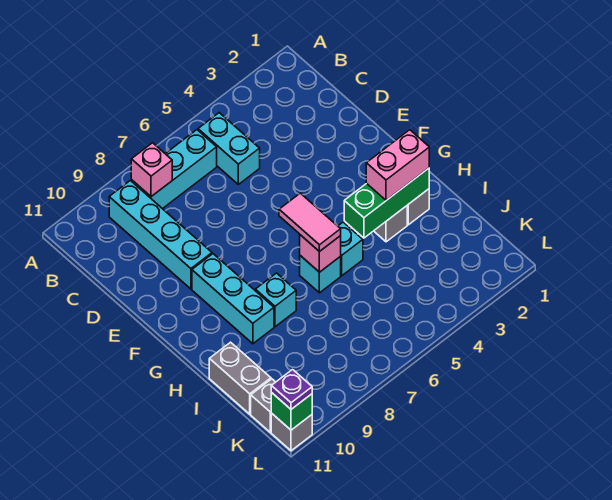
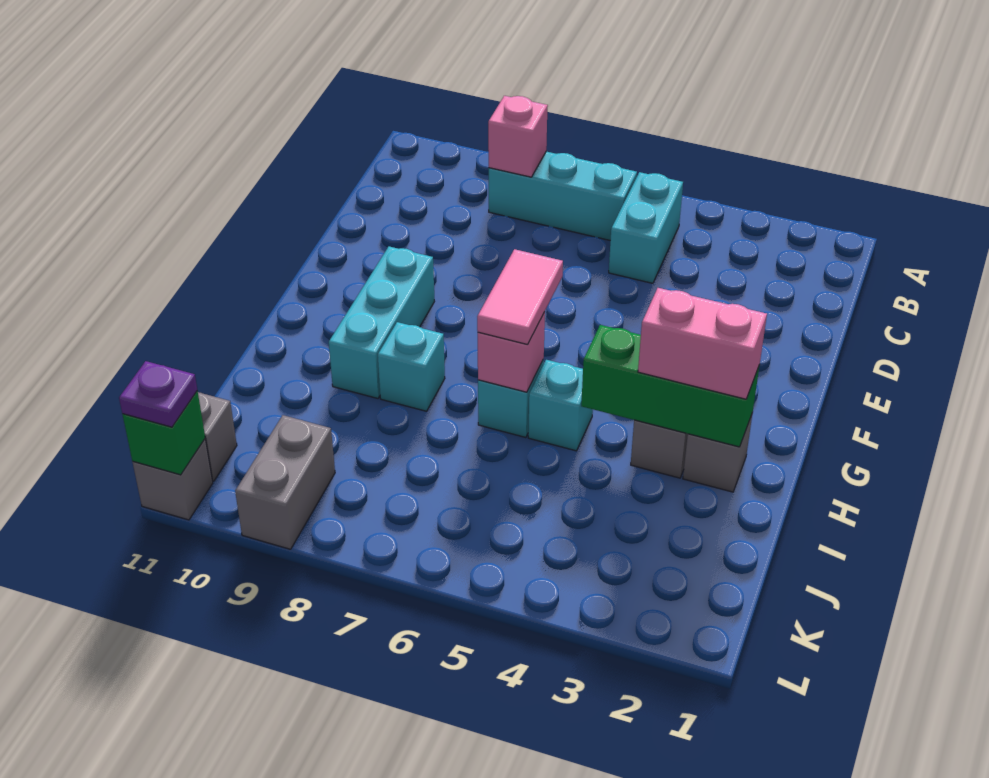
cyan 1x4 brick [109,181,212,289] -> none
grey 1x2 brick [209,342,271,414] -> grey 1x2 brick moved to [235,415,335,549]

